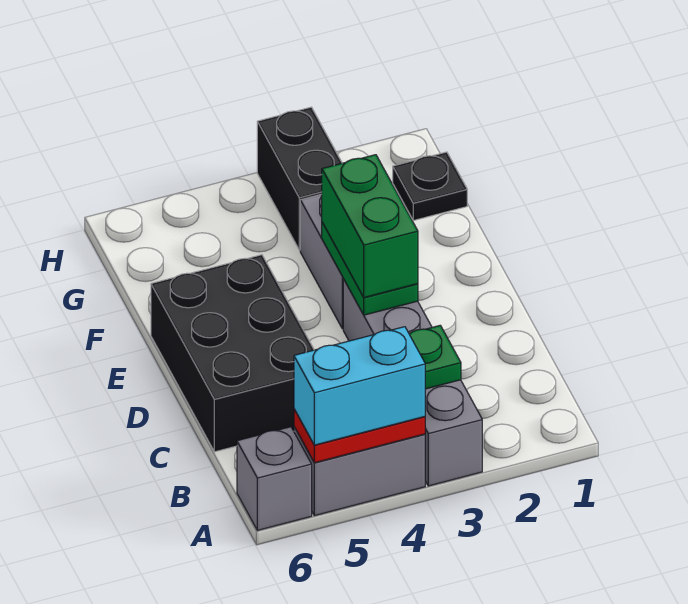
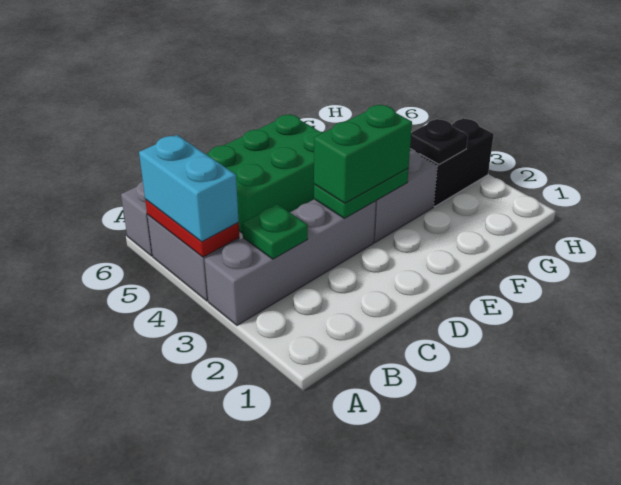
black 2x3 brick [151,255,314,452] -> green 2x3 brick [206,114,323,234]
black 1x1 plate [393,152,467,220] -> black 1x1 plate moved to [410,119,468,165]

